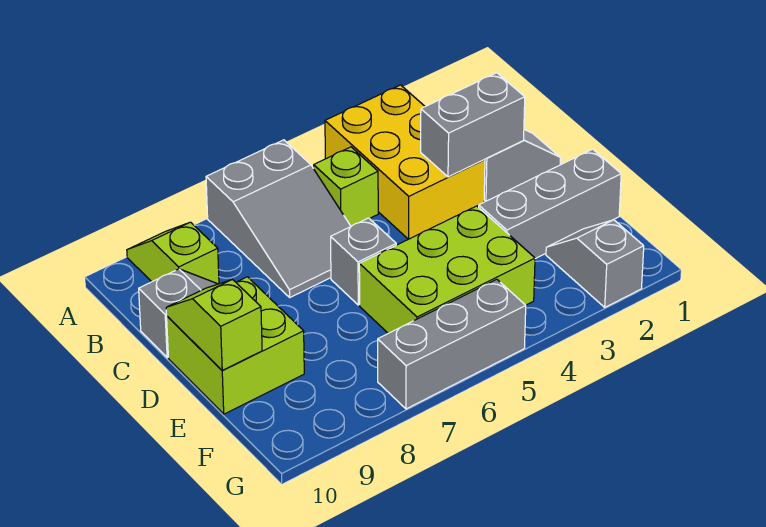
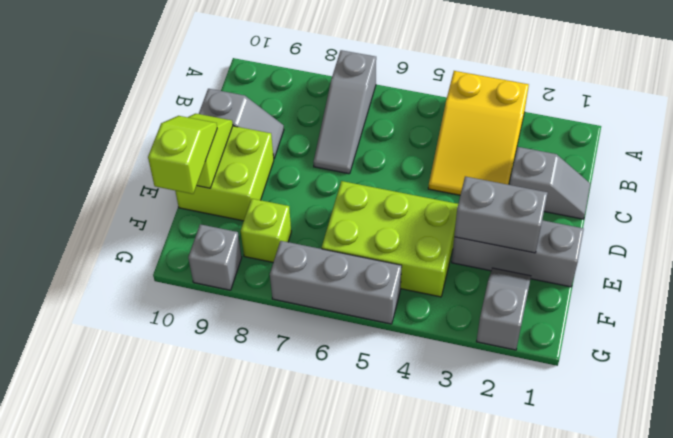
yellow 2x3 brick [325,85,485,239] -> yellow 2x3 slope [428,71,529,195]
grey 2x3 slope [206,140,351,297] -> grey 1x3 slope [313,50,376,174]
lime 1x2 slope [127,222,219,284] -> lime 1x2 slope moved to [148,116,217,194]
lime 1x1 brick [314,147,378,226] -> lime 1x1 brick moved to [241,199,291,262]
grey 1x2 brick [421,73,525,177] -> grey 1x2 brick moved to [454,176,548,253]
grey 1x1 brick [331,218,396,305] -> grey 1x1 brick moved to [188,224,242,290]

